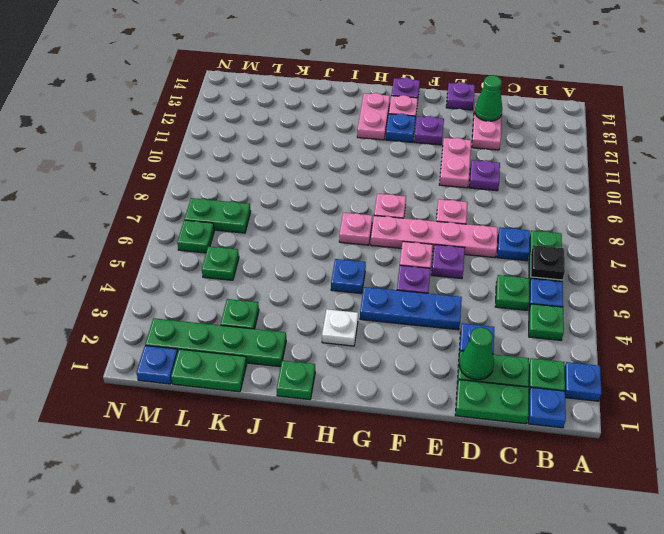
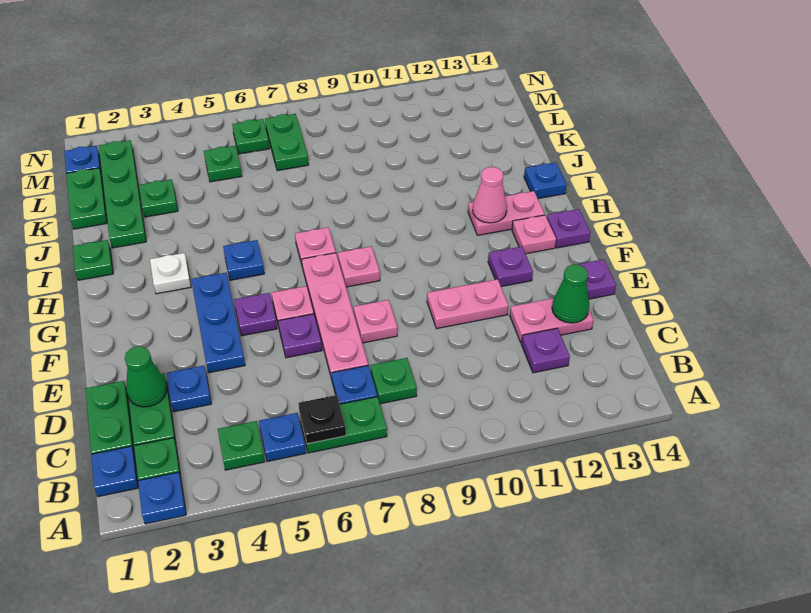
green 1x1 plate [495,275,529,310] -> green 1x1 plate moved to [371,358,417,404]
purple 1x1 plate [469,160,500,191] -> purple 1x1 plate moved to [521,328,570,373]
blue 1x1 plate [386,114,416,142] -> blue 1x1 plate moved to [524,162,567,199]
none -> pink 1x1 cone [473,167,507,223]

